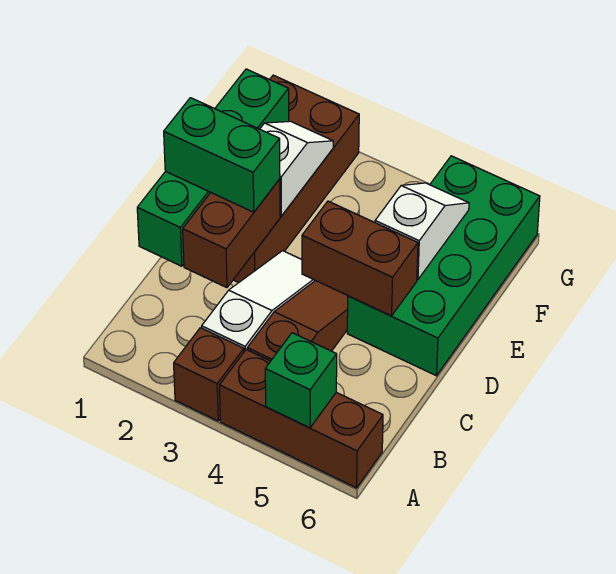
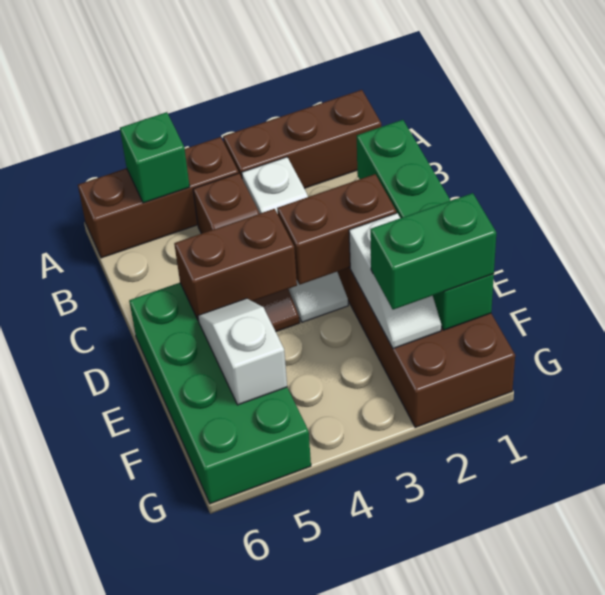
brown 1x1 brick [174,328,244,421] -> brown 1x3 brick [223,90,381,188]
brown 1x2 brick [183,179,280,288] -> brown 1x2 brick turned to [277,174,396,285]
green 1x2 brick [164,98,280,212] -> green 1x2 brick moved to [370,193,496,310]
white 1x2 slope [375,183,469,279] -> white 1x2 slope turned to [198,298,287,405]

